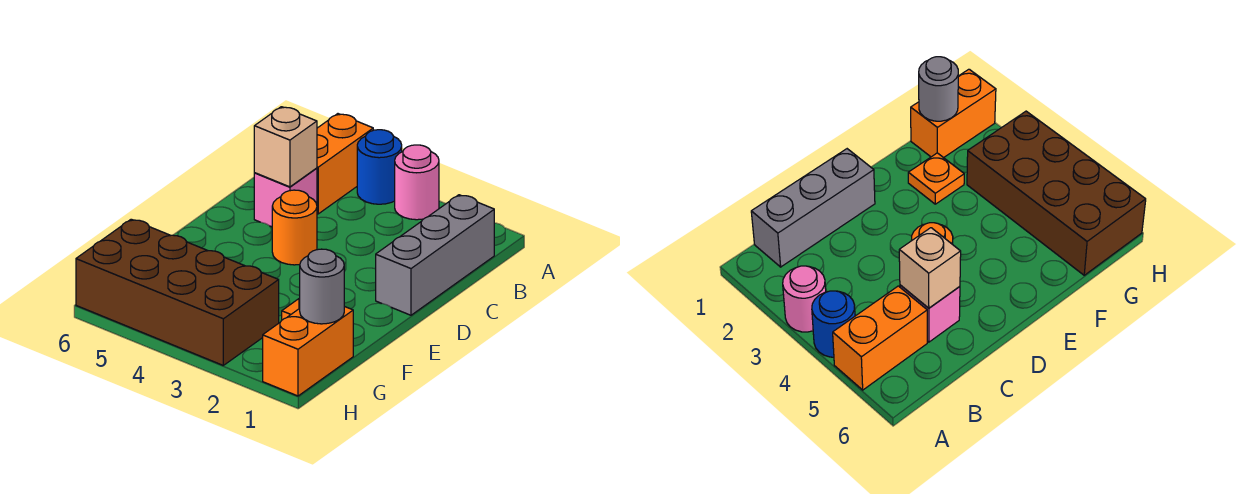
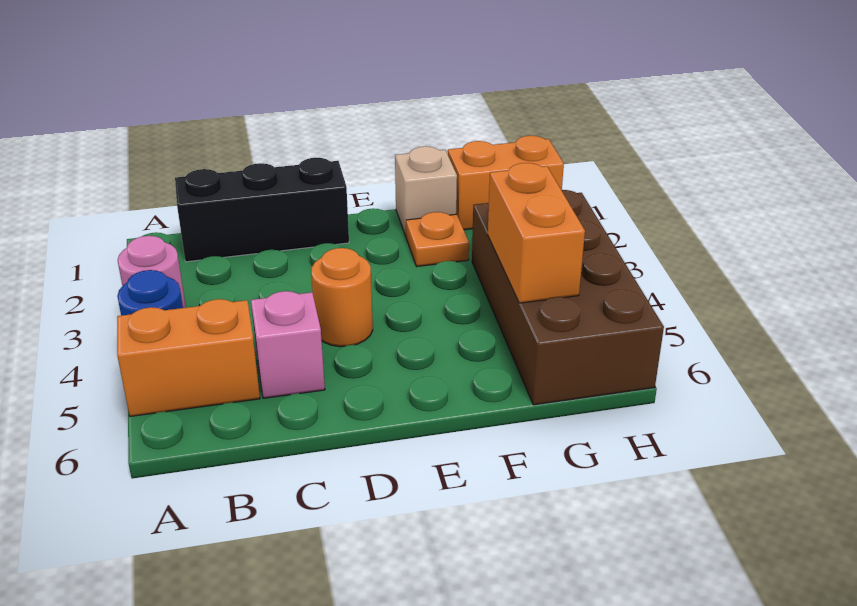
grey 1x3 brick [376,195,494,315] -> black 1x3 brick [175,158,349,262]
tan 1x1 brick [254,107,317,187] -> tan 1x1 brick moved to [395,146,457,236]
grey 1x1 round brick [299,249,344,324] -> none
none -> orange 1x2 brick [488,163,585,303]

